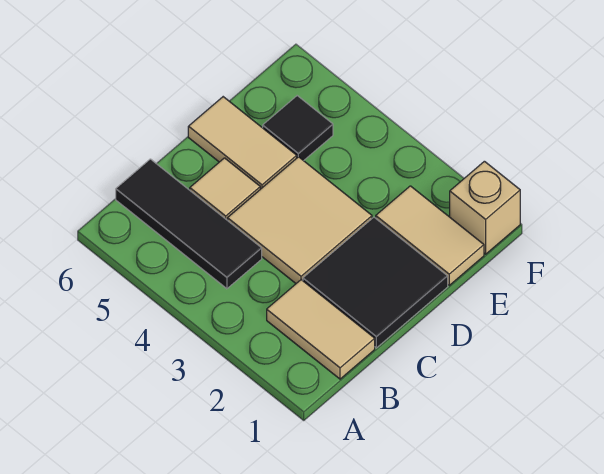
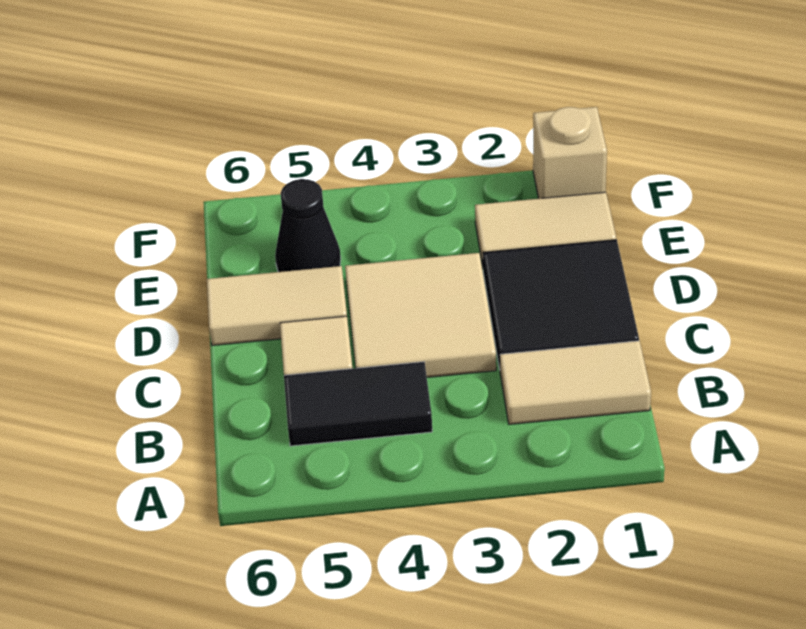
black 1x3 tile [116,159,262,289] -> black 1x2 tile [284,362,432,446]
black 1x1 tile [263,96,333,161] -> black 1x1 cone [275,179,341,272]

